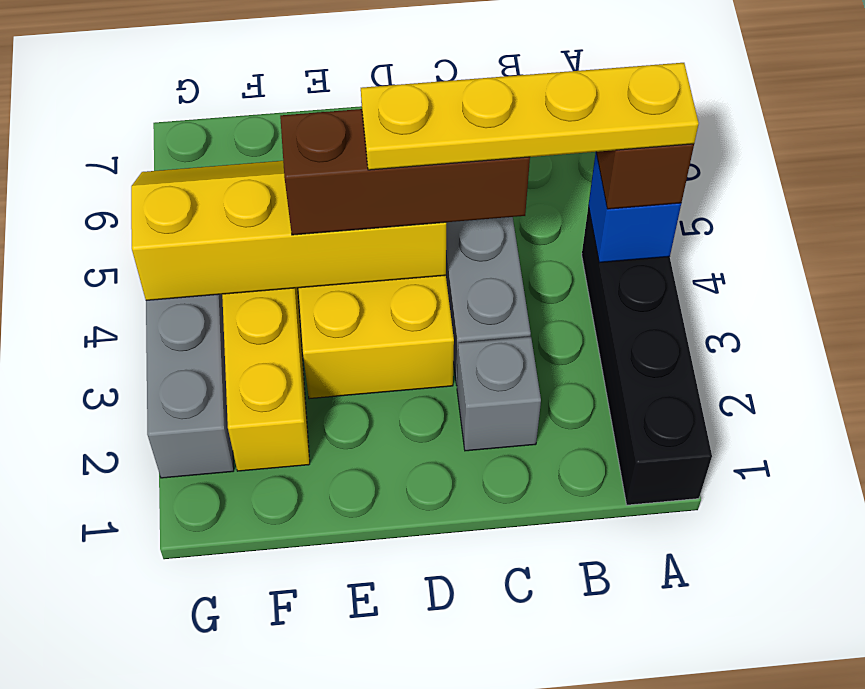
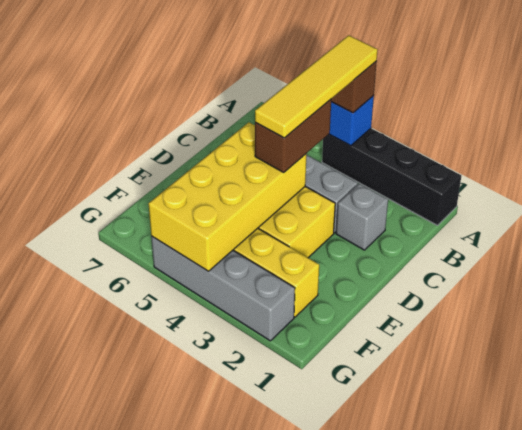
yellow 1x4 plate [361,63,699,170] -> yellow 1x4 tile [255,35,377,138]
brown 1x3 brick [280,109,530,235] -> brown 1x2 brick [255,99,331,172]
yellow 2x4 slope [131,161,446,300] -> yellow 2x4 brick [148,122,306,271]

